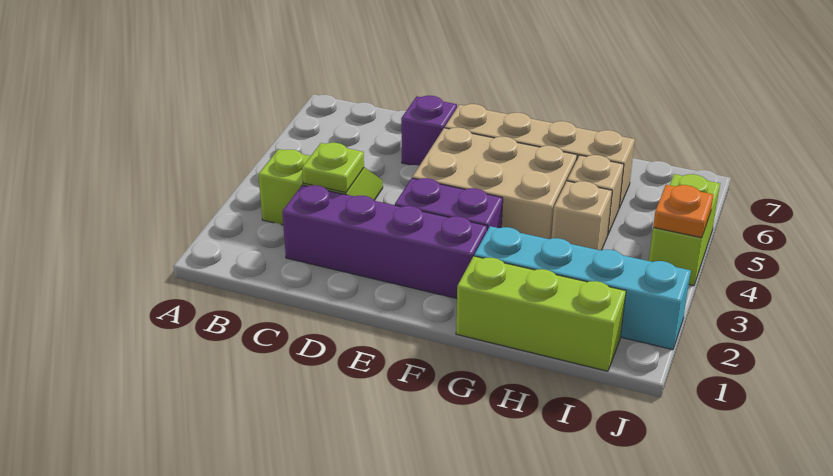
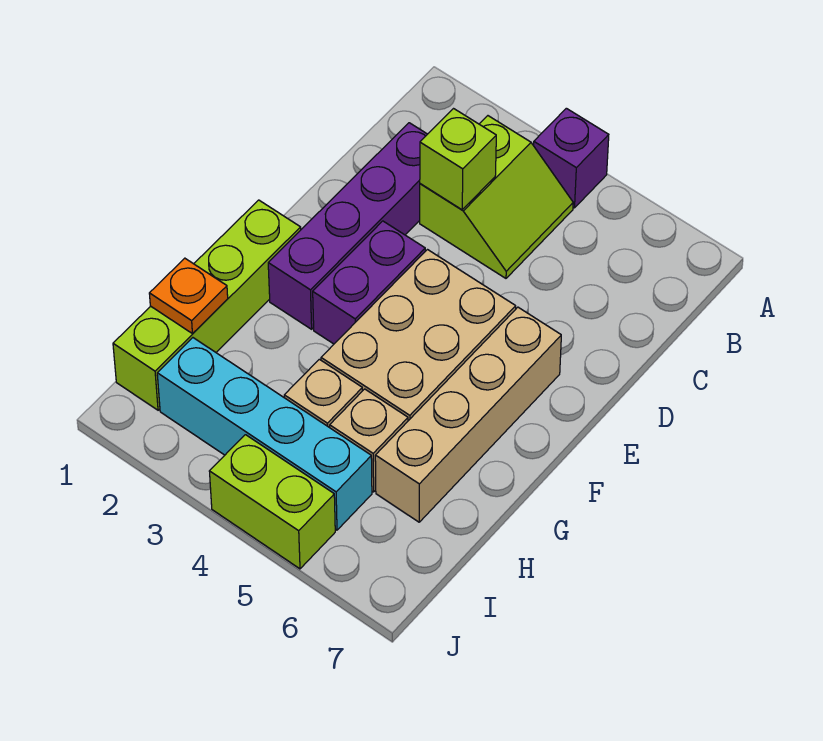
lime 1x1 plate [302,143,364,192] -> lime 1x1 brick [420,109,496,210]
purple 1x1 brick [401,96,457,166] -> purple 1x1 brick moved to [534,108,609,208]
lime 1x3 brick [456,256,626,371] -> lime 1x4 brick [113,200,301,410]
cyan 1x4 brick [474,226,691,350] -> cyan 1x4 brick turned to [157,338,372,530]
orange 1x1 plate [653,185,713,238] -> orange 1x1 plate moved to [149,258,228,333]

